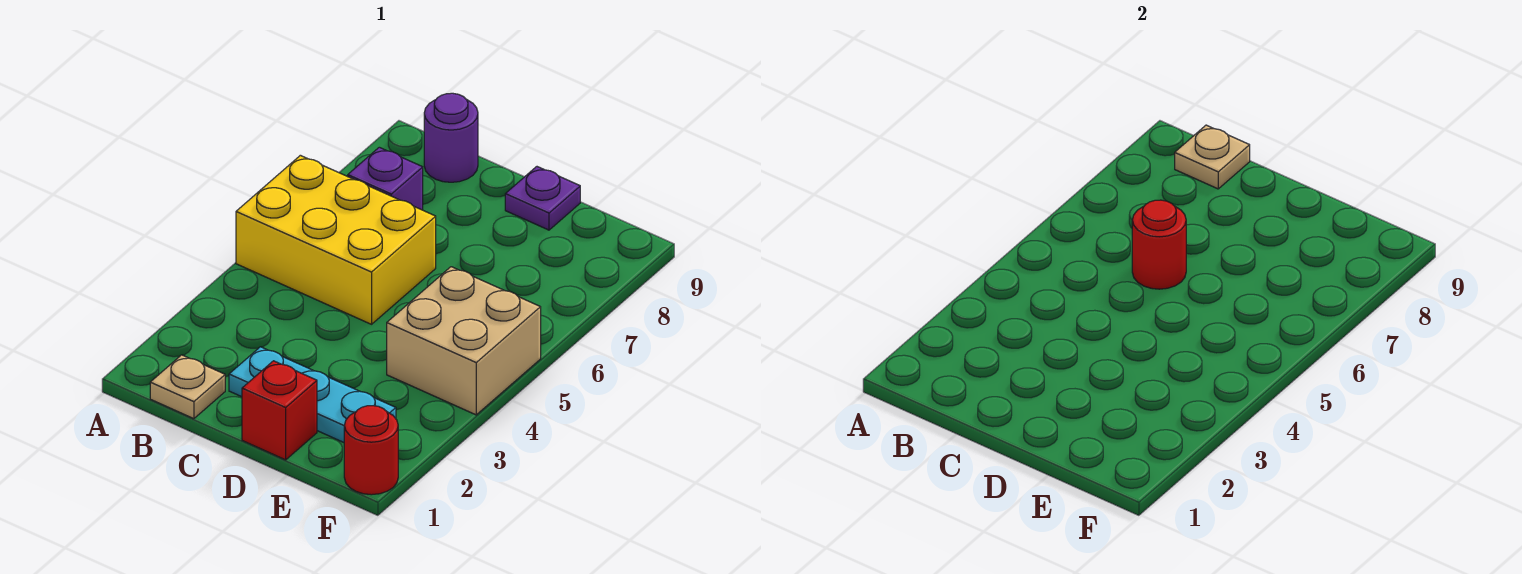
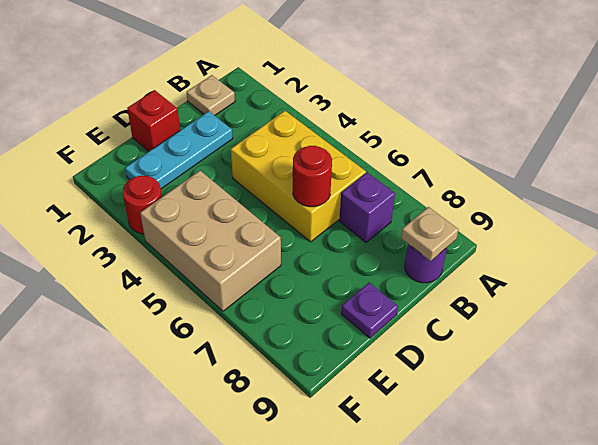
yellow 2x3 brick [236,155,436,324] -> yellow 2x3 brick turned to [231,111,366,242]
tan 2x2 brick [387,267,541,415] -> tan 2x3 brick [140,171,281,311]
red 1x1 round brick [344,406,398,495] -> red 1x1 round brick moved to [123,176,162,234]

